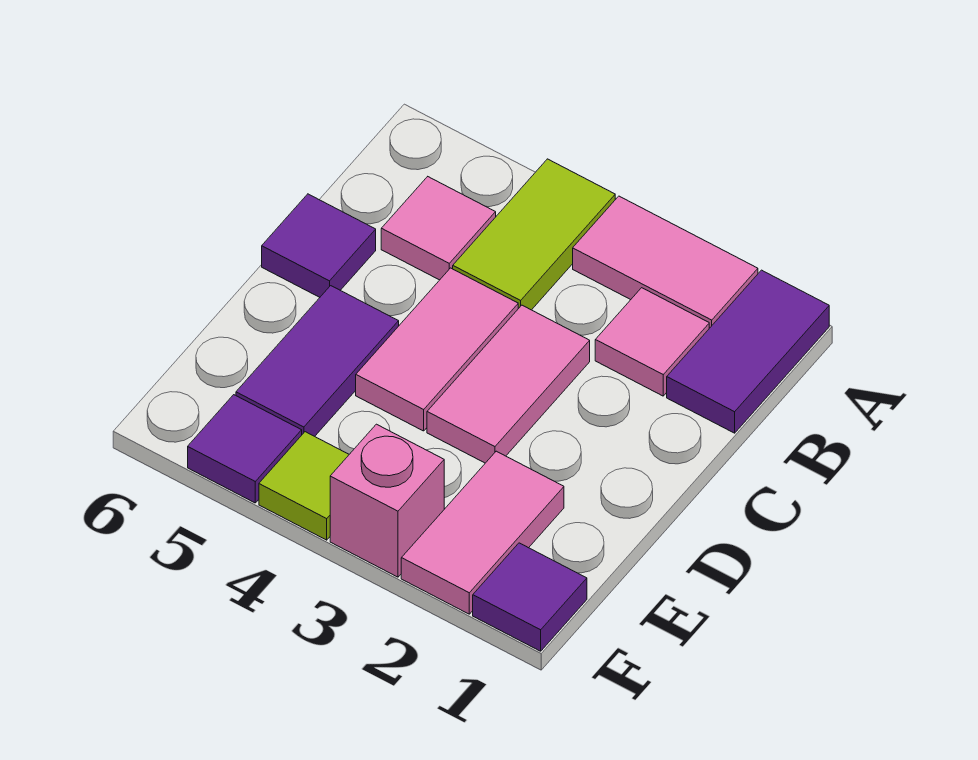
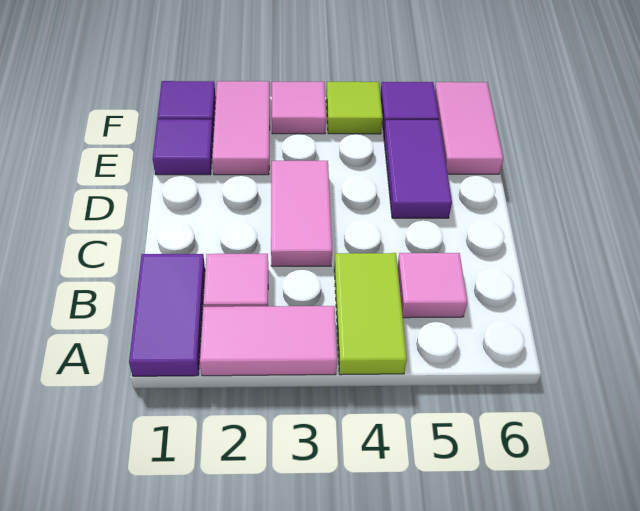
pink 1x2 tile [356,268,518,431] -> pink 1x2 tile moved to [435,82,503,174]
purple 1x1 tile [262,194,376,297] -> purple 1x1 tile moved to [153,119,213,175]
pink 1x1 brick [330,424,444,577] -> pink 1x1 tile [272,82,326,134]

